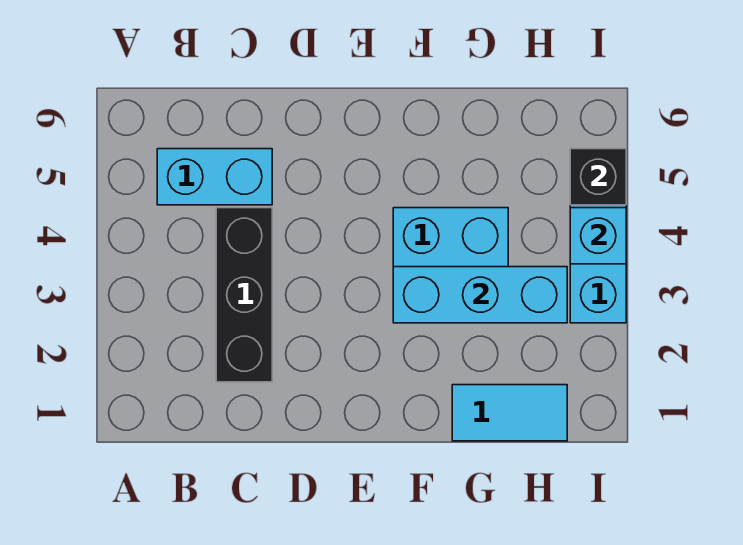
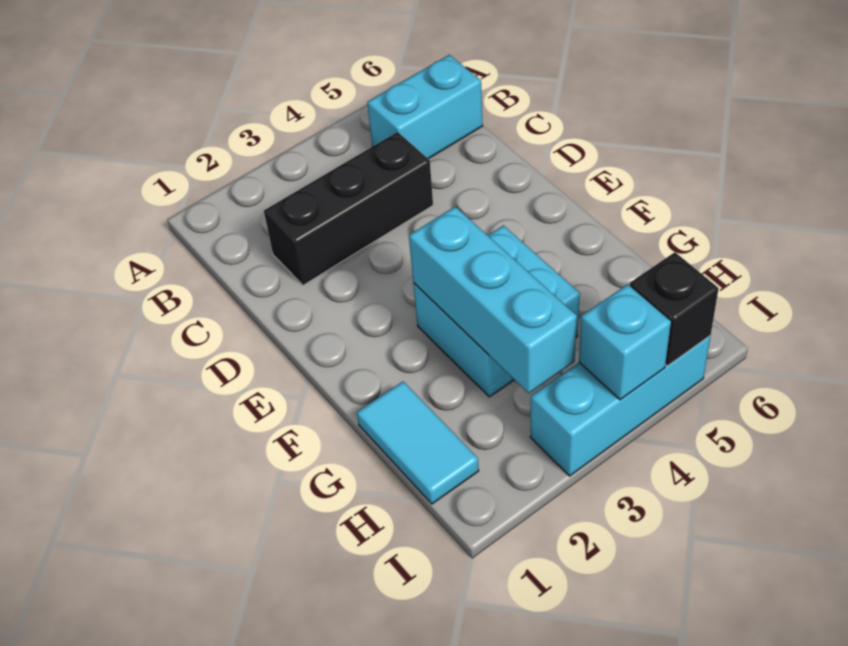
cyan 1x2 brick [157,149,272,205] -> cyan 1x2 brick turned to [367,55,483,159]

